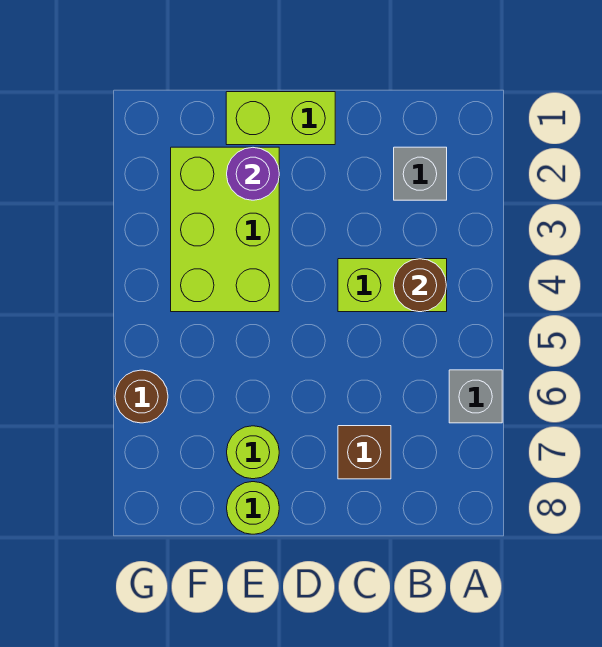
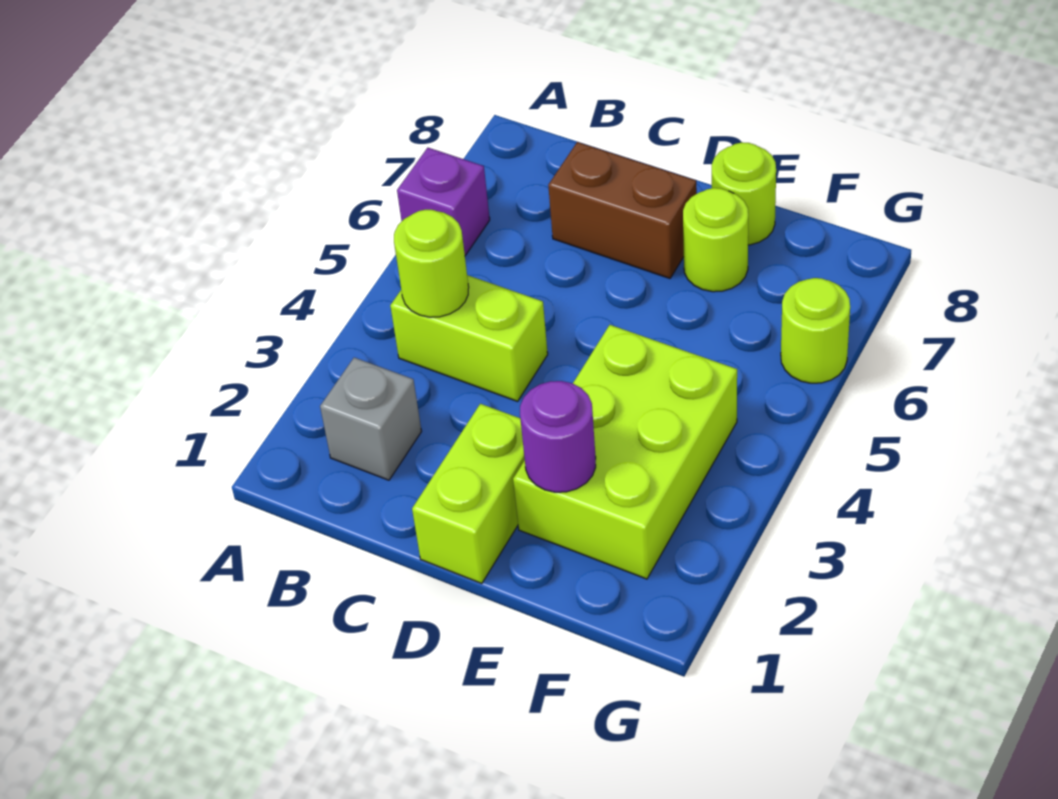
grey 1x1 brick [449,370,502,423] -> purple 1x1 brick [397,148,490,256]
brown 1x1 round brick [394,259,447,312] -> lime 1x1 round brick [394,210,469,317]
brown 1x1 brick [338,426,391,479] -> brown 1x2 brick [548,142,697,278]
lime 1x2 brick [226,92,335,145] -> lime 1x2 brick turned to [412,404,525,584]
brown 1x1 round brick [115,370,168,423] -> lime 1x1 round brick [781,278,850,383]

